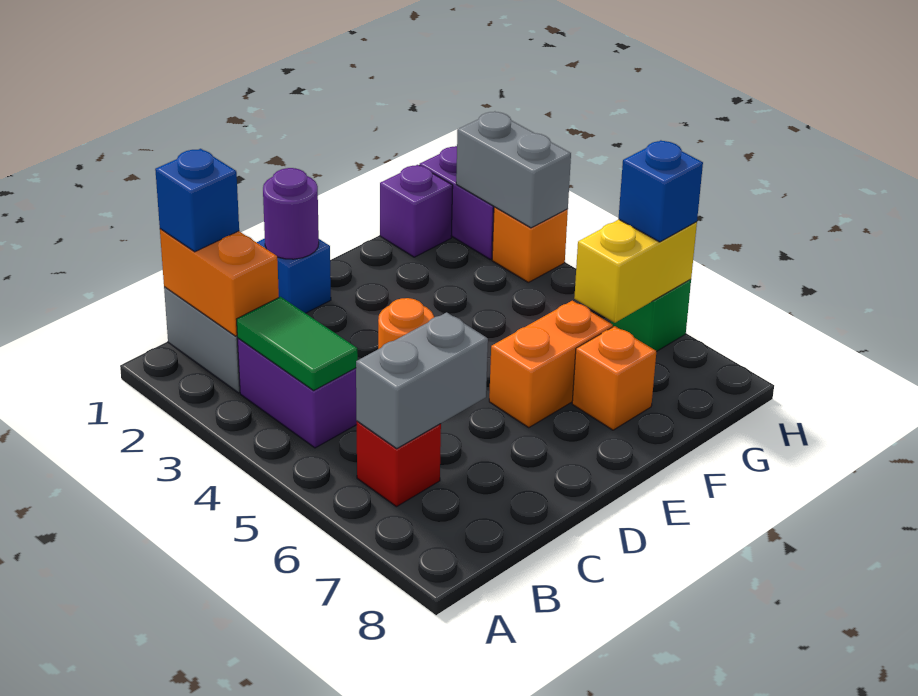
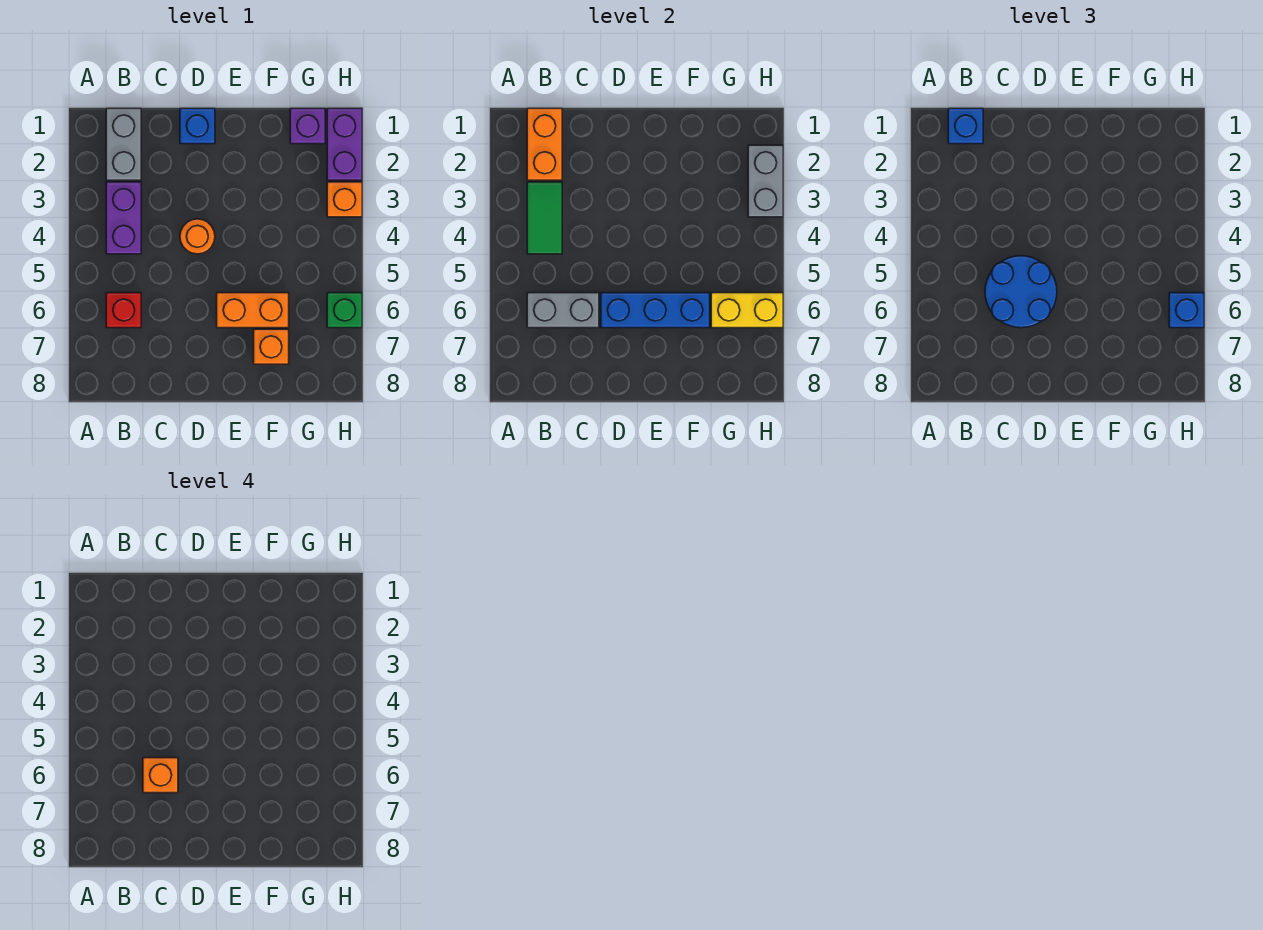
none -> blue 2x2 round brick [985,256,1057,328]
none -> orange 1x1 brick [143,758,178,793]
purple 1x1 round brick [263,168,319,259] -> none
none -> blue 1x3 brick [601,293,710,328]

